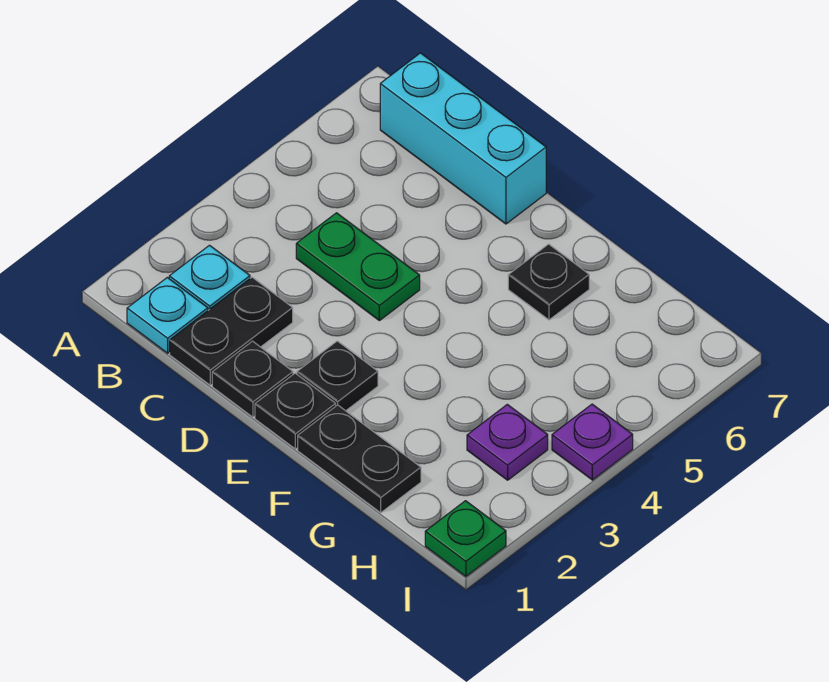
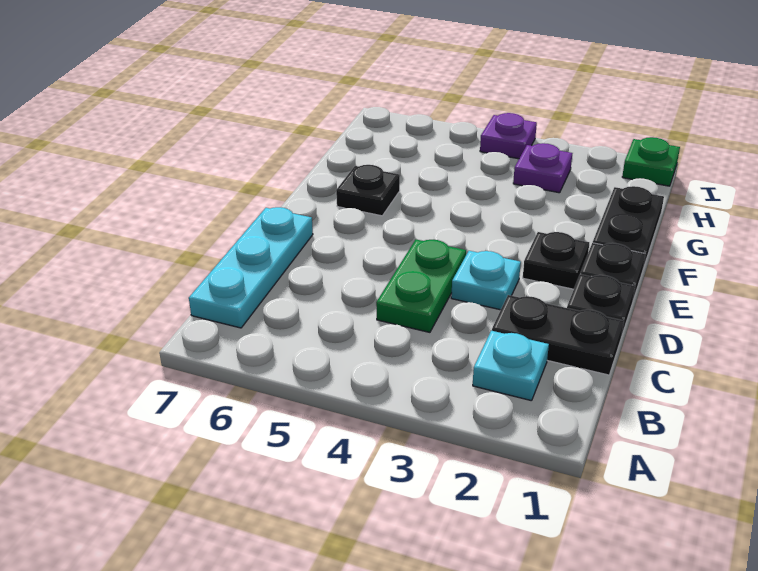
cyan 1x1 plate [127,278,208,353] -> cyan 1x1 plate moved to [451,251,521,310]
cyan 1x3 brick [380,53,546,224] -> cyan 1x3 plate [189,207,313,328]

